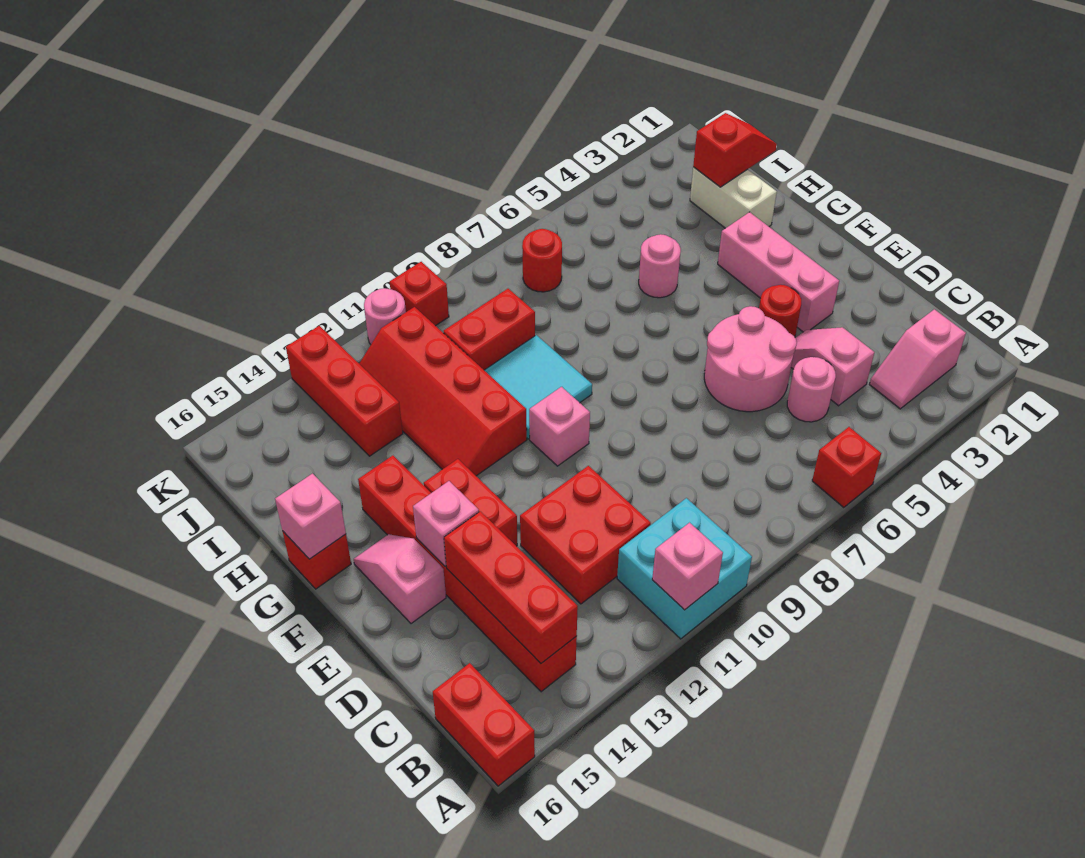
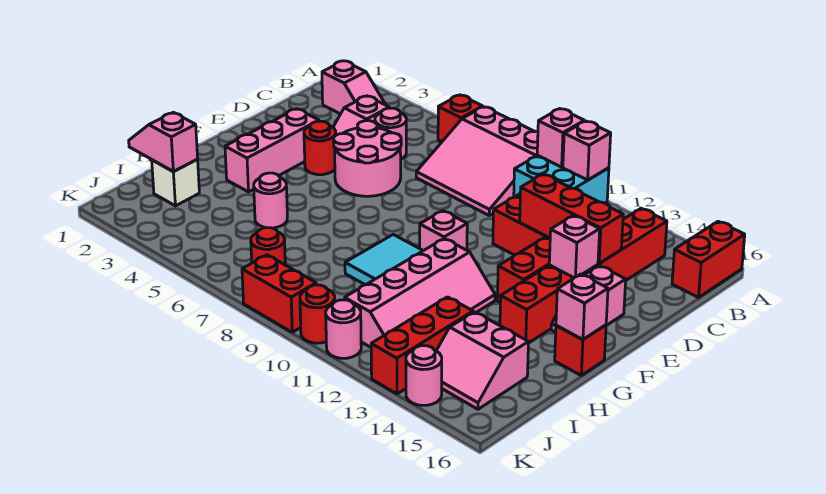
none -> pink 3x3 slope [416,107,538,216]
none -> pink 1x1 brick [537,109,584,167]
red 1x3 brick [444,511,578,663] -> red 1x3 brick turned to [520,174,623,263]
red 2x4 slope [359,307,527,476] -> pink 2x4 slope [345,238,495,347]
white 1x2 brick [690,167,777,228] -> white 1x1 brick [152,160,199,206]
red 1x2 slope [693,113,777,187] -> pink 1x2 slope [129,112,198,172]
red 1x2 brick [444,289,535,370] -> red 1x2 brick moved to [242,255,316,332]
none -> pink 2x2 slope [437,312,528,409]
red 1x1 brick [390,262,449,326] -> red 1x1 round brick [300,285,335,343]
none -> pink 1x1 round brick [406,346,442,405]

